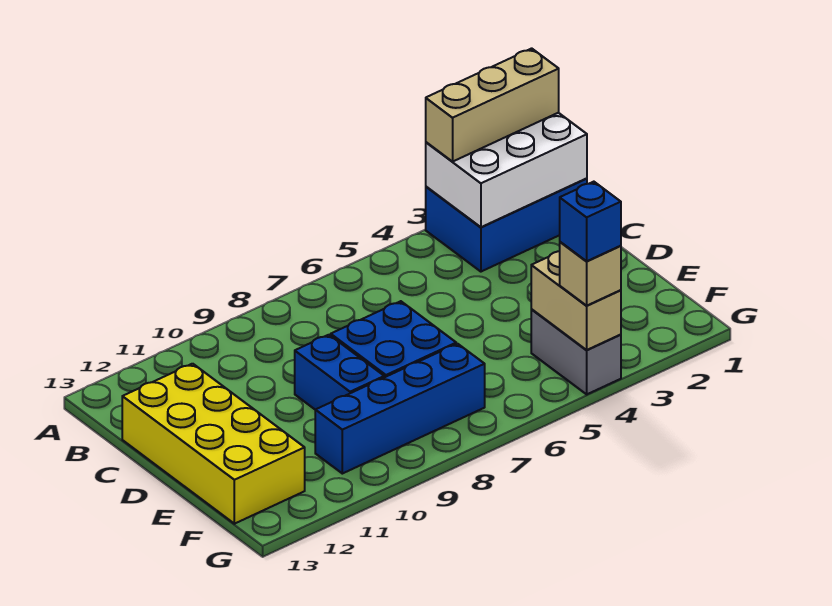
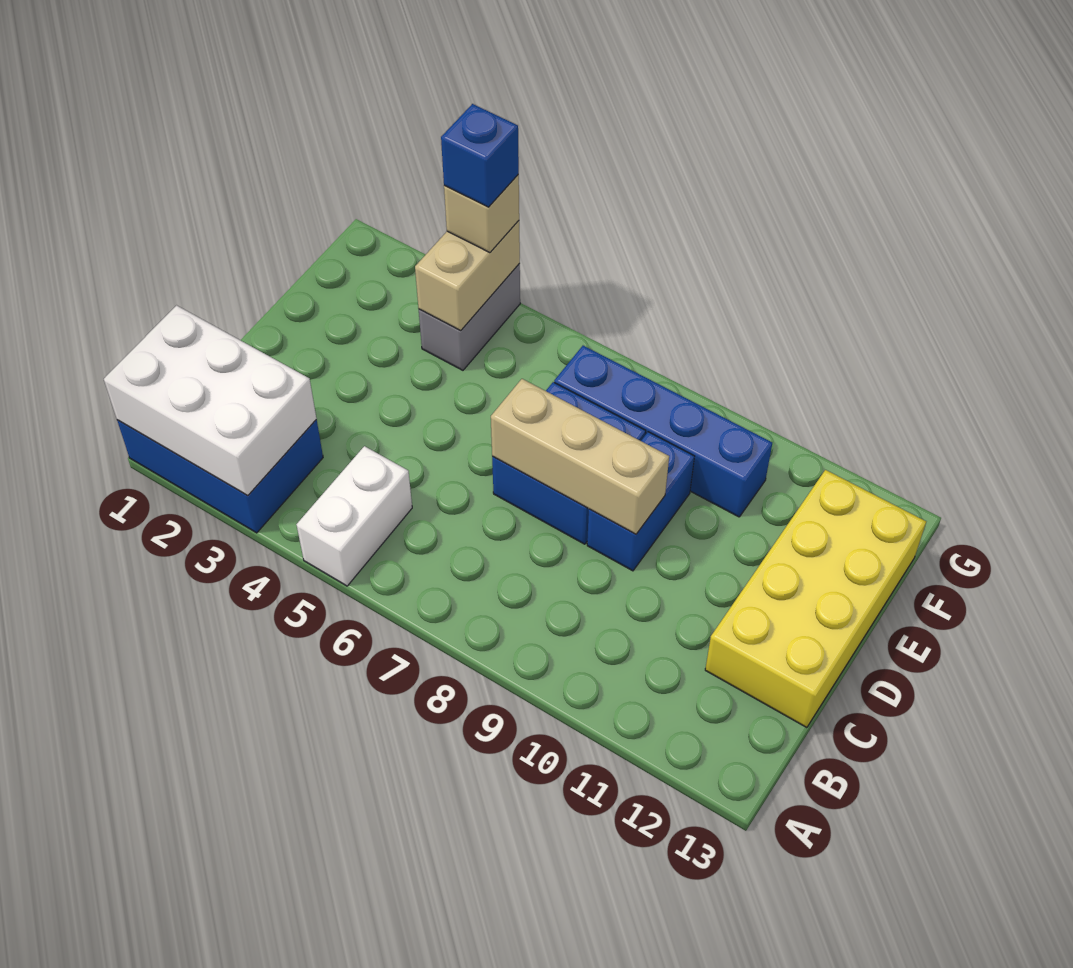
tan 1x3 brick [426,48,559,162] -> tan 1x3 brick moved to [491,379,669,534]
none -> white 1x2 brick [296,446,412,586]

